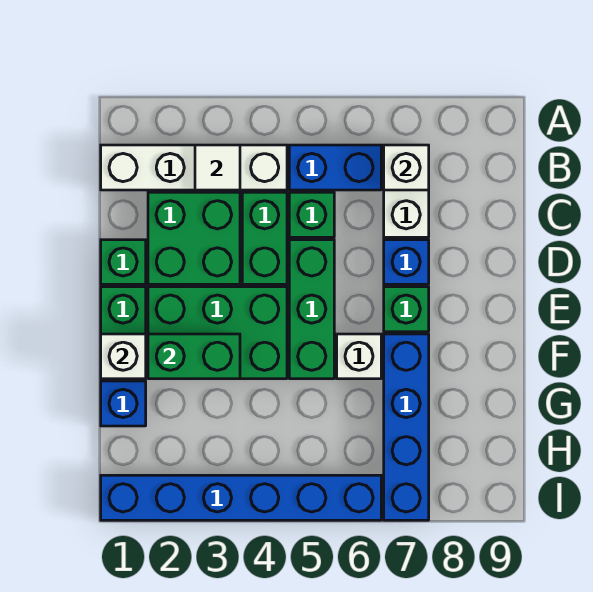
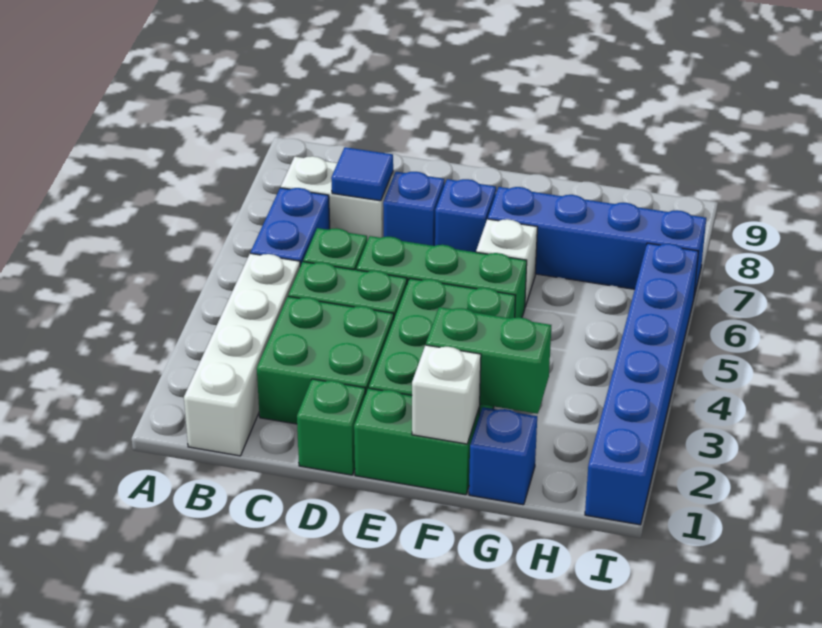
white 1x1 tile [195,145,240,190] -> none
white 1x1 brick [384,145,429,190] -> none
none -> blue 1x1 tile [331,147,393,201]
green 1x1 brick [384,287,429,332] -> blue 1x1 brick [435,179,496,252]
green 1x2 brick [148,334,240,379] -> green 1x2 brick turned to [426,307,551,414]

